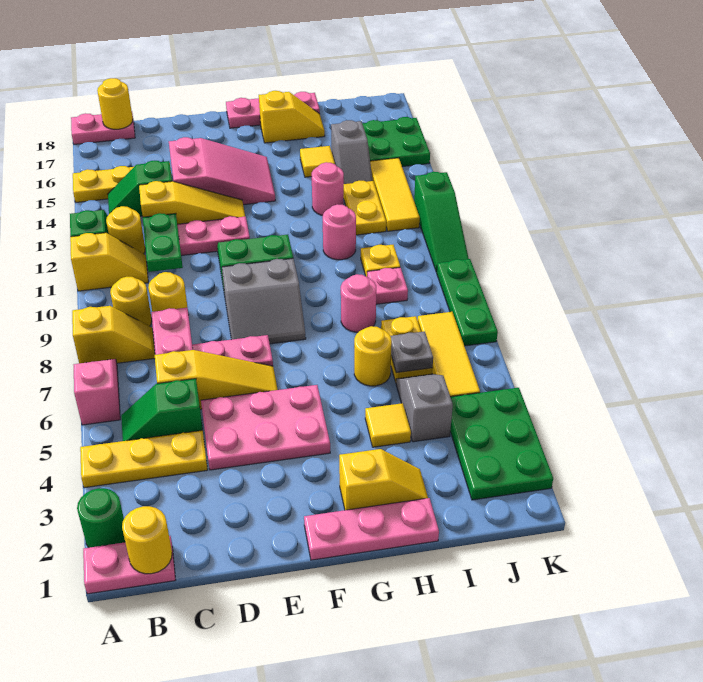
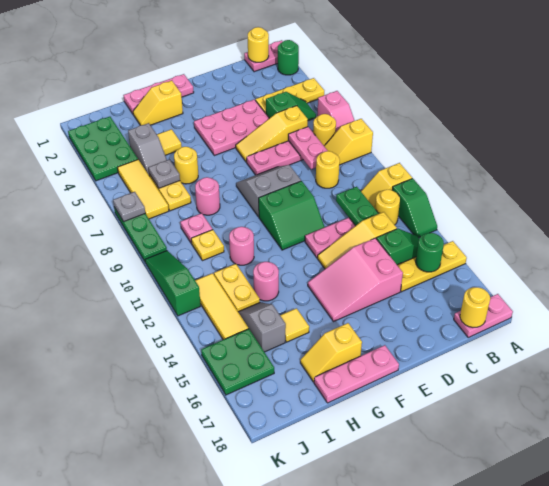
yellow 1x1 round brick [110,277,152,326] -> yellow 1x1 round brick moved to [313,114,336,146]
none -> green 1x1 round brick [416,233,444,272]
none -> grey 1x1 plate [113,192,145,222]

